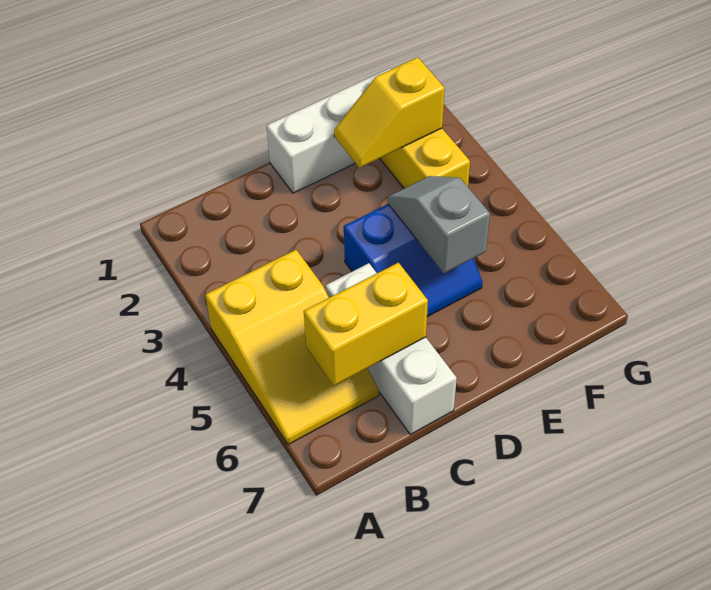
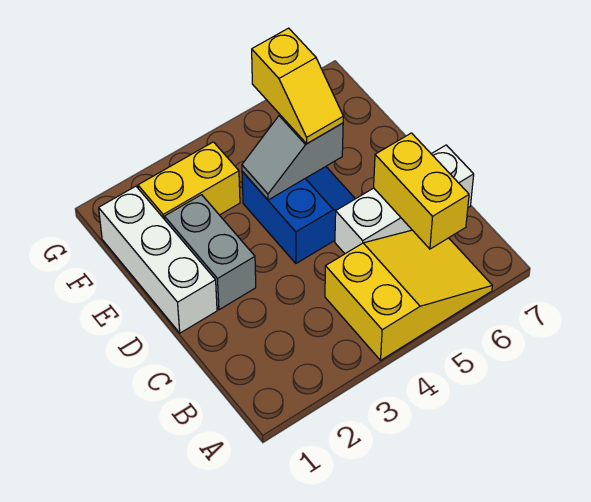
none -> grey 1x2 brick [164,195,256,310]
yellow 1x2 slope [334,57,445,168] -> yellow 1x2 slope moved to [252,28,343,143]

